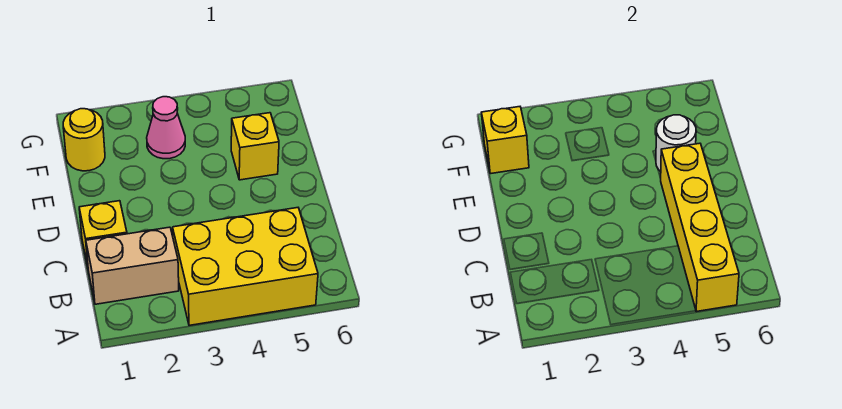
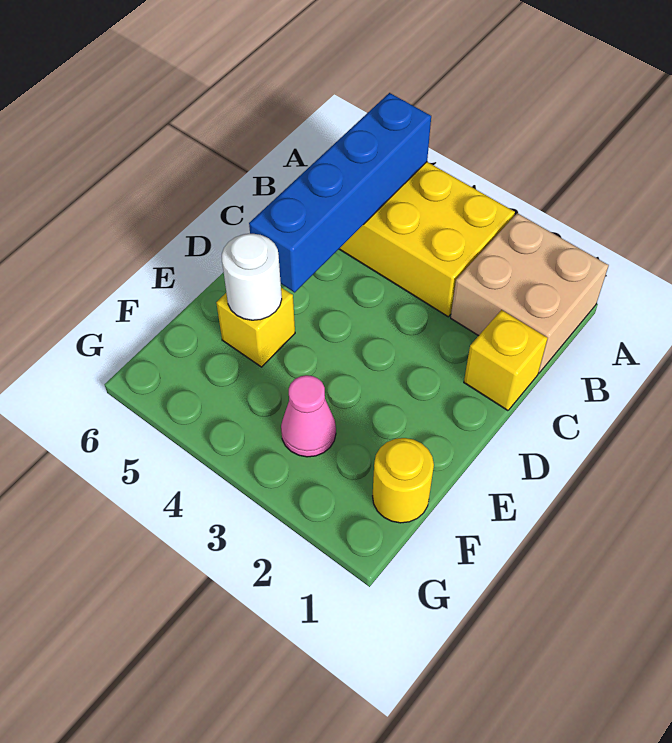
yellow 1x4 brick [661,143,739,312] -> blue 1x4 brick [249,93,431,292]
tan 1x2 brick [86,227,179,304] -> tan 2x2 brick [451,213,609,373]
yellow 1x1 brick [481,107,529,174] -> none

